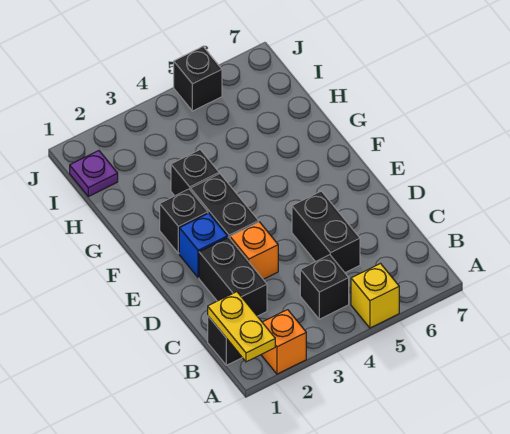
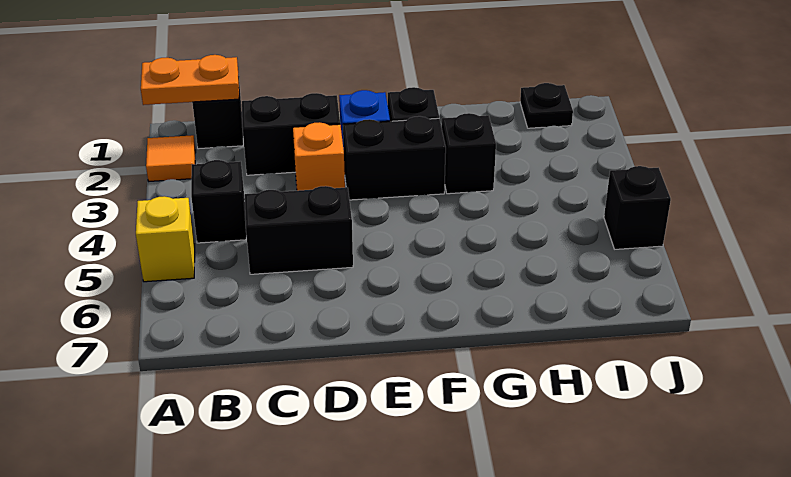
yellow 1x2 plate [208,292,275,362] -> orange 1x2 plate [141,55,239,105]
orange 1x1 brick [261,310,306,374] -> orange 1x1 tile [146,135,196,181]
purple 1x1 plate [70,151,118,197] -> black 1x1 plate [520,83,573,128]

